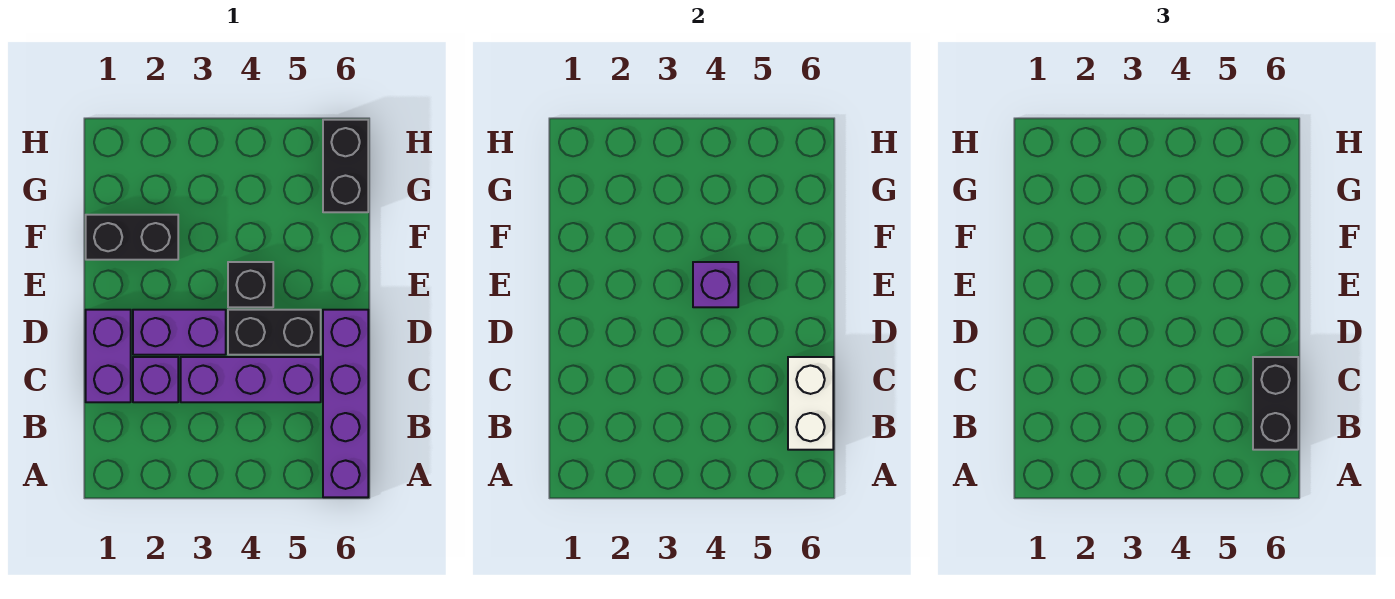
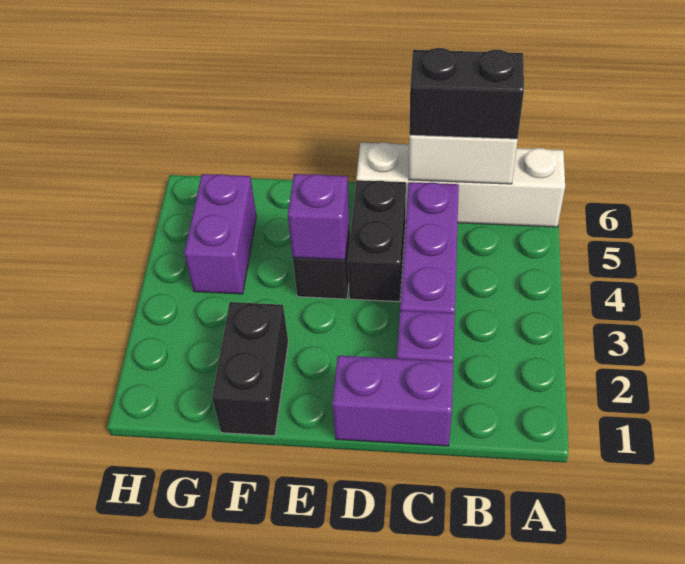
purple 1x4 brick [323,310,368,497] -> white 1x4 brick [356,142,565,227]
purple 1x2 brick [133,310,226,355] -> purple 1x2 brick moved to [184,174,256,294]
black 1x2 brick [323,120,368,212] -> none

